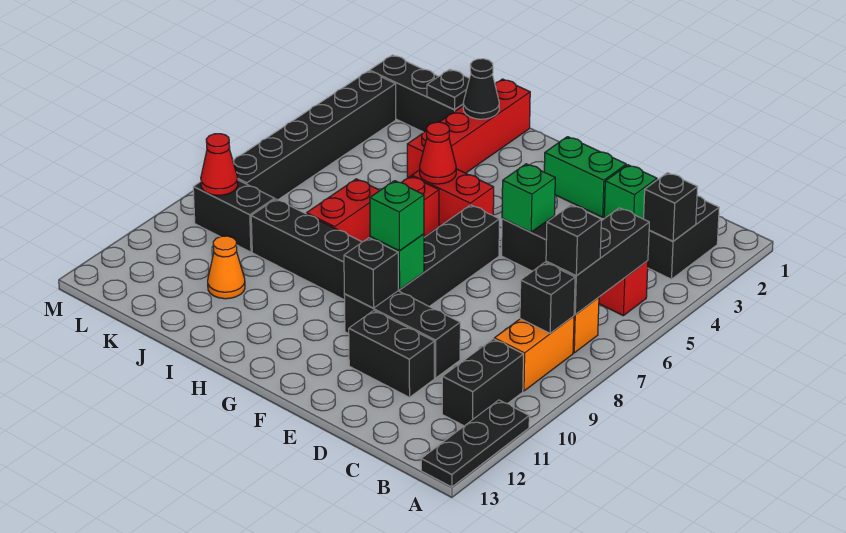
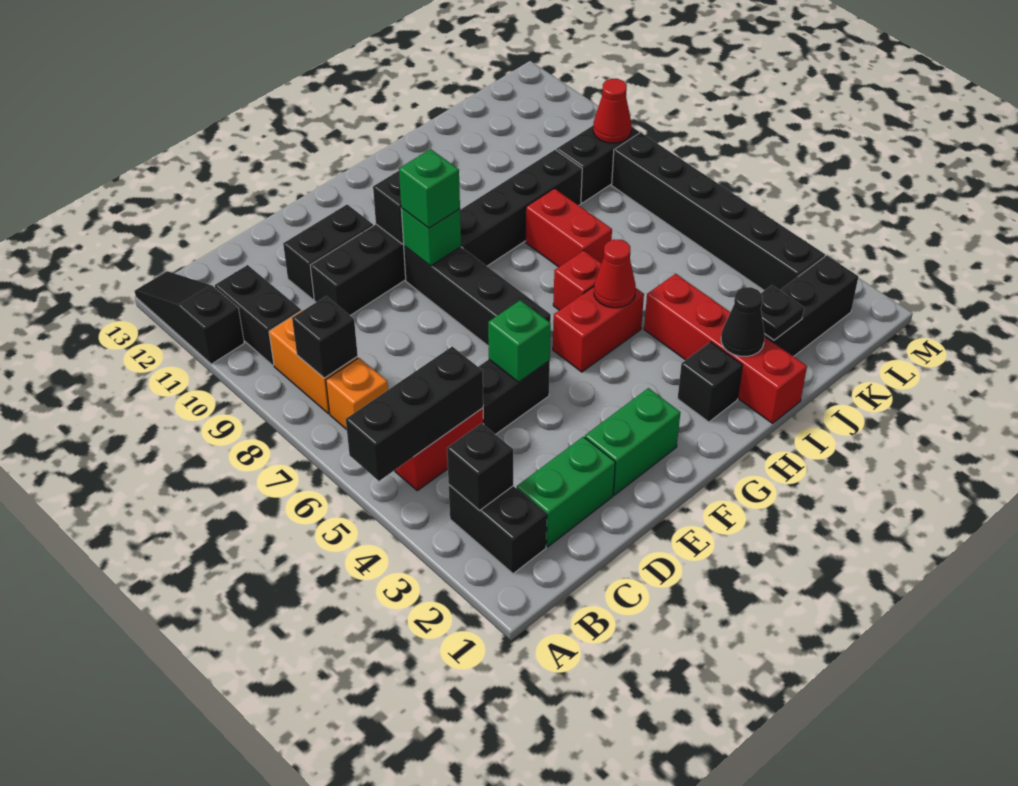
black 1x3 plate [421,400,529,487] -> black 1x3 slope [135,271,244,364]
black 1x3 brick [546,208,649,315] -> black 1x3 brick turned to [346,347,483,481]
black 1x1 brick [546,205,601,276] -> black 1x1 brick moved to [678,342,743,422]
green 1x1 brick [604,165,657,219] -> green 1x2 brick [517,437,615,547]
orange 1x1 cone [208,236,245,299] -> none

